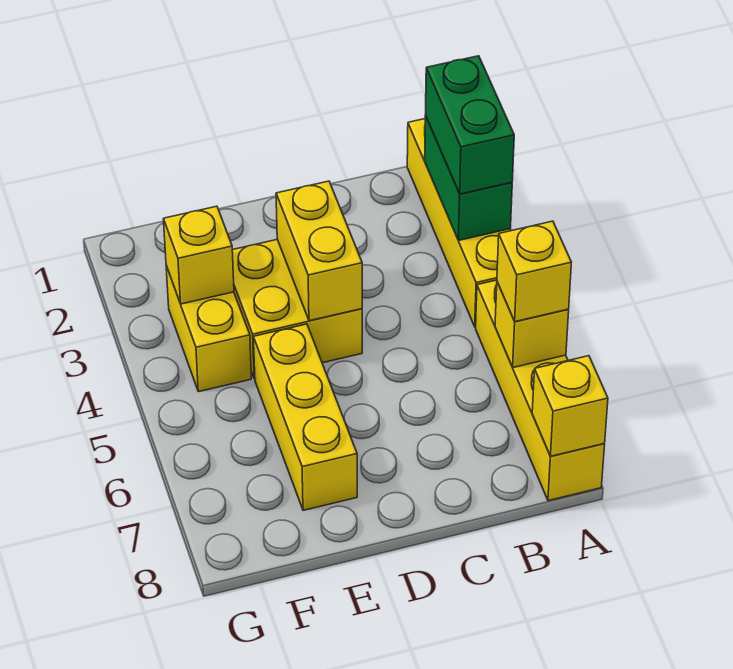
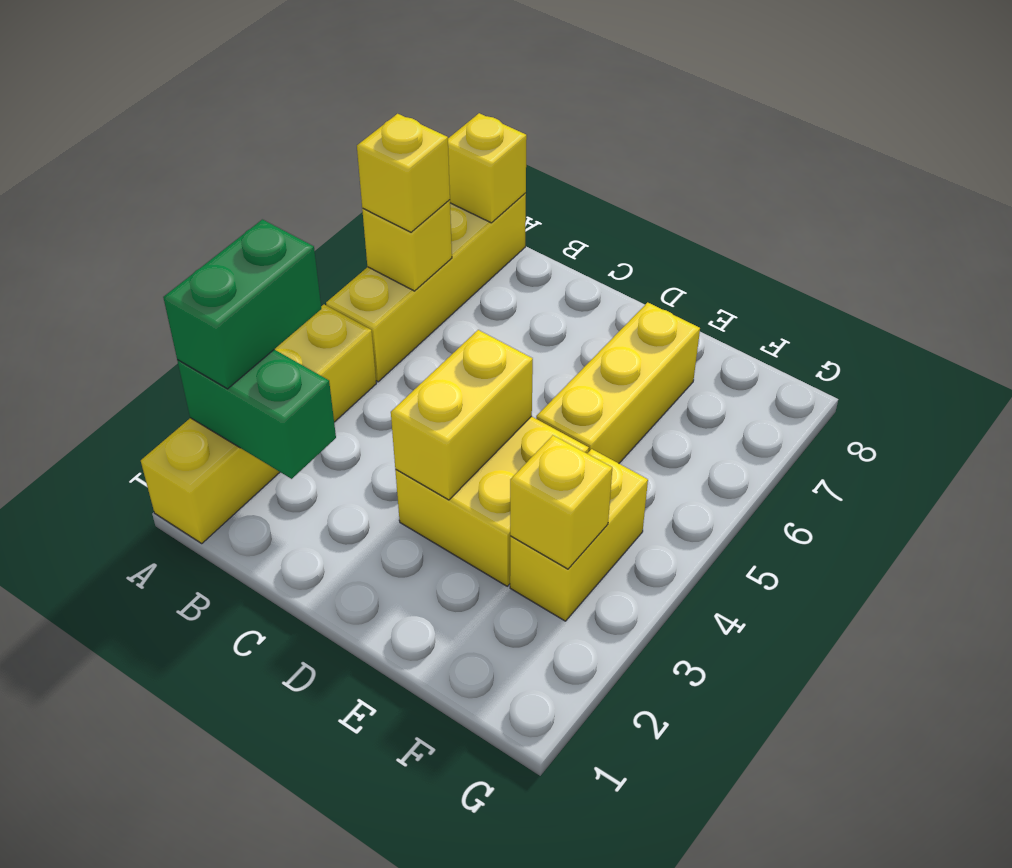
green 1x2 brick [425,116,512,240] -> green 1x2 brick turned to [177,350,336,479]

